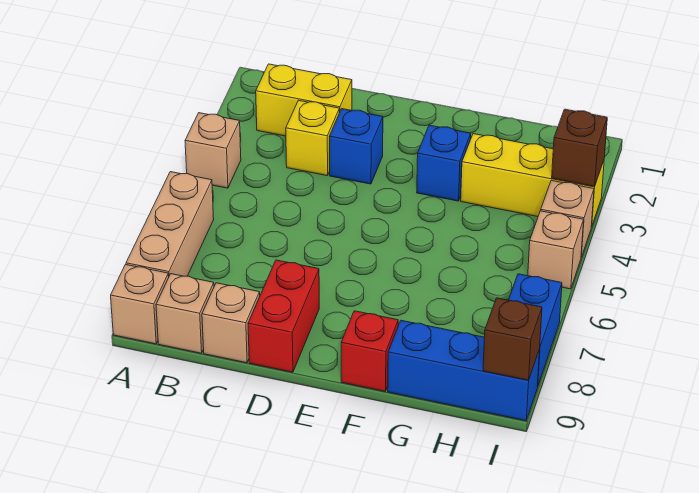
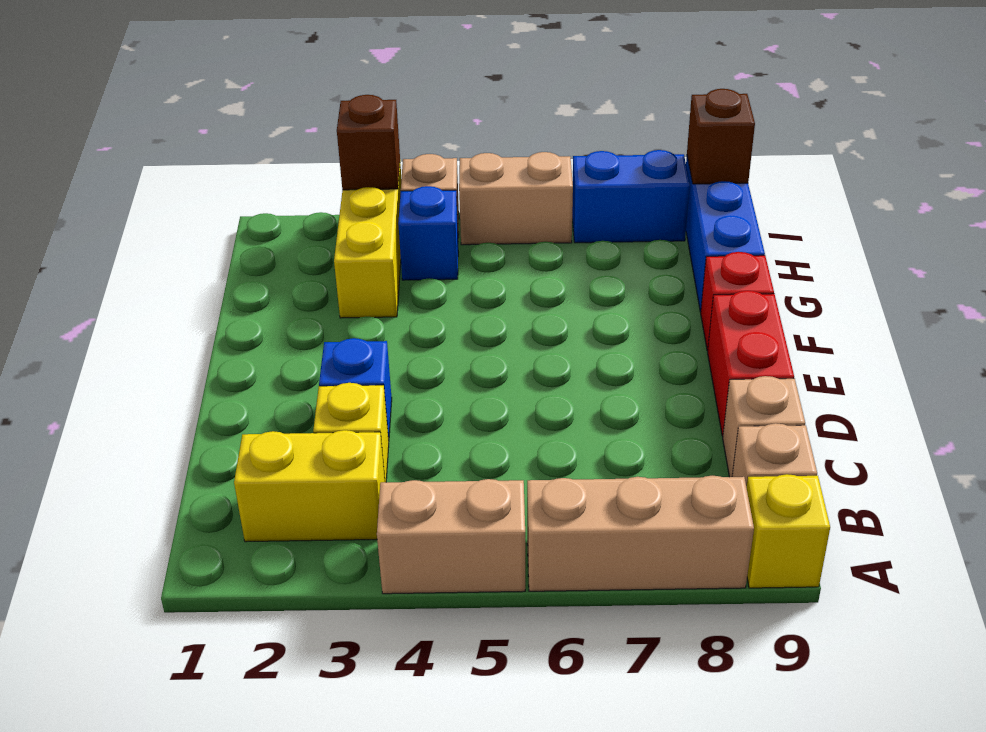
tan 1x1 brick [185,113,241,188] -> tan 1x2 brick [377,479,525,594]
tan 1x1 brick [111,265,169,344] -> yellow 1x1 brick [746,474,830,588]
yellow 1x2 brick [256,64,352,136] -> yellow 1x2 brick turned to [234,430,385,542]
red 1x2 brick [248,260,319,372] -> red 1x2 brick turned to [708,291,794,436]
blue 1x1 brick [417,125,471,201] -> blue 1x1 brick moved to [398,186,458,280]
tan 1x1 brick [528,211,584,289] -> tan 1x2 brick [459,152,573,245]

